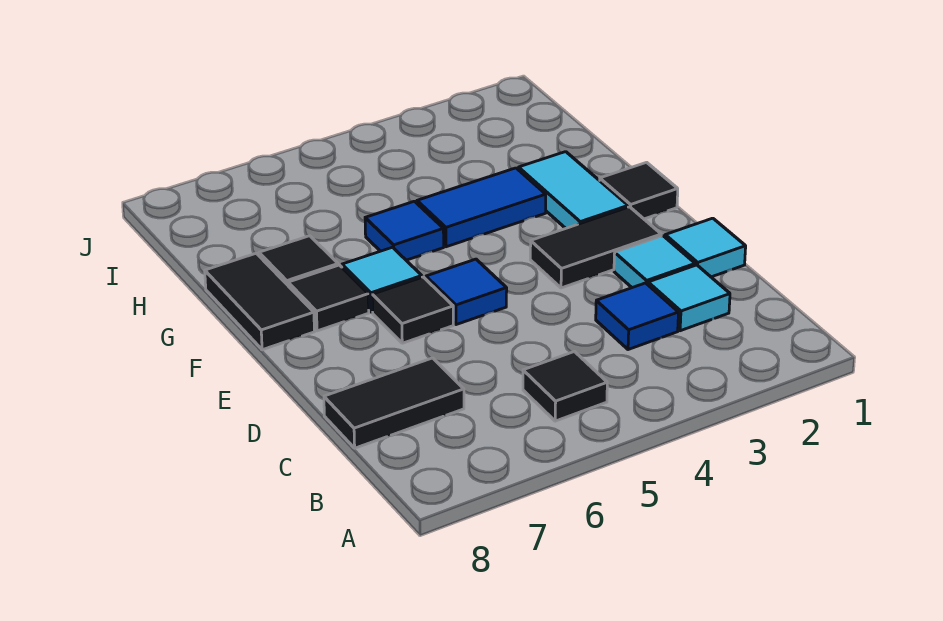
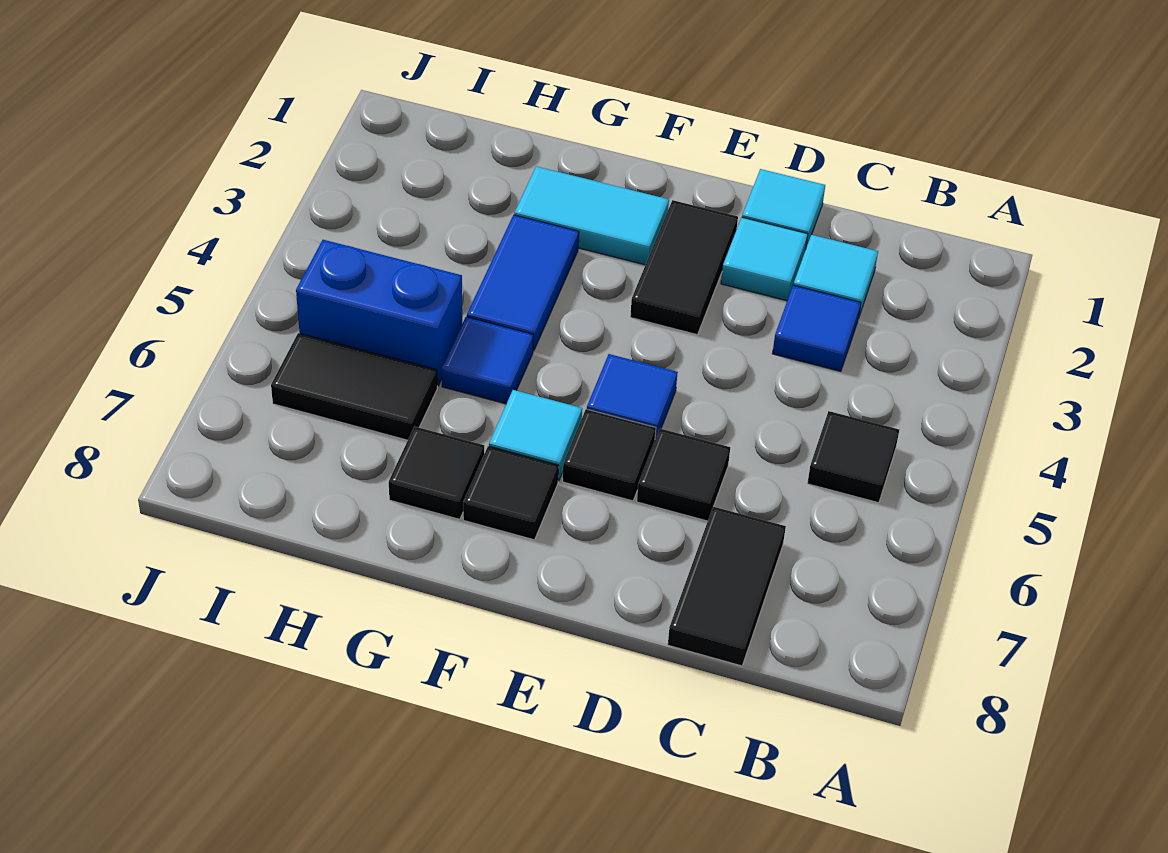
black 1x1 tile [600,162,678,219] -> black 1x1 tile moved to [637,429,730,521]
black 1x2 tile [205,253,315,350] -> black 1x2 tile moved to [271,333,437,440]
none -> blue 1x2 brick [296,240,462,386]

